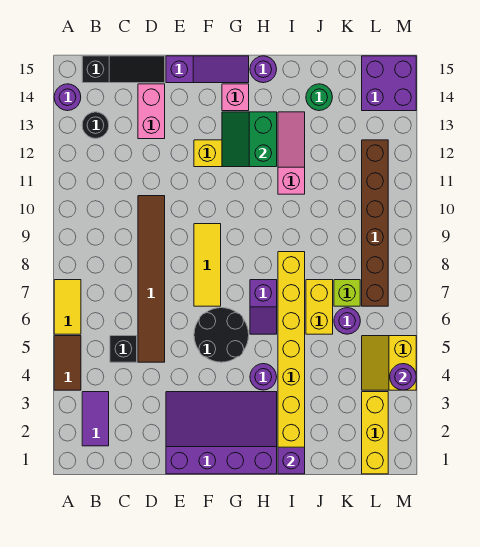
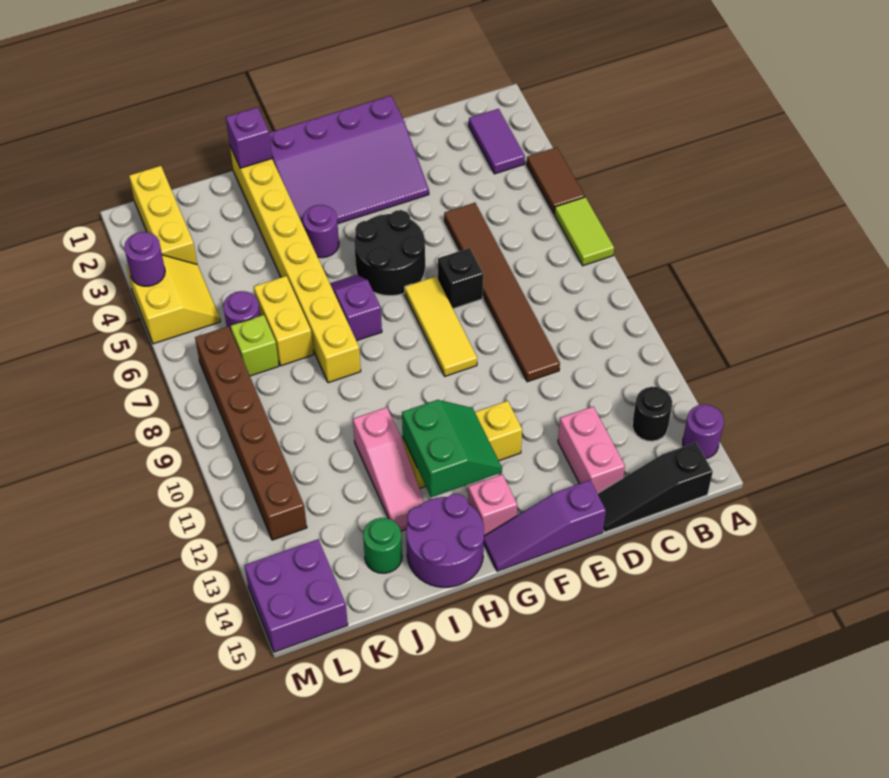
yellow 1x2 tile [54,280,81,334] -> lime 1x2 tile [554,197,614,266]
black 1x1 brick [110,336,137,362] -> black 1x1 brick moved to [438,248,483,309]
purple 1x1 round brick [250,56,277,83] -> purple 2x2 round brick [406,494,484,587]

